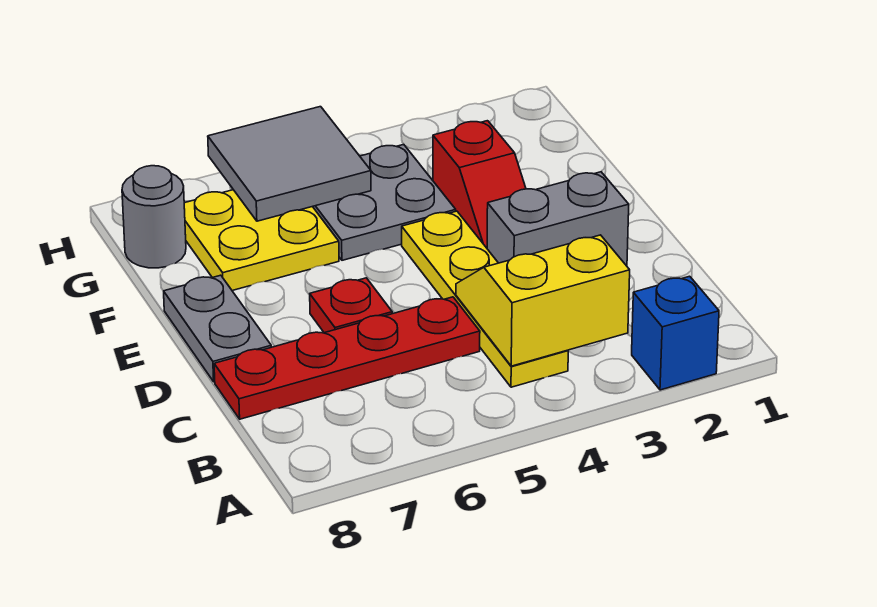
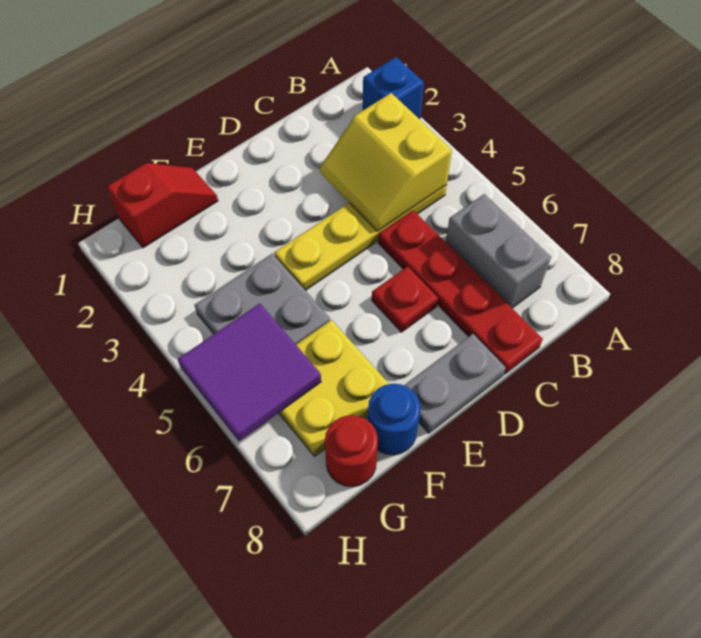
grey 1x2 brick [487,172,629,266] -> grey 1x2 brick moved to [446,194,551,308]
red 1x2 slope [433,121,526,248] -> red 1x2 slope moved to [107,163,218,248]
none -> blue 1x1 round brick [368,384,421,455]
grey 2x2 tile [208,107,371,221] -> purple 2x2 tile [178,304,321,441]
grey 1x1 round brick [122,166,186,268] -> red 1x1 round brick [325,415,378,487]

